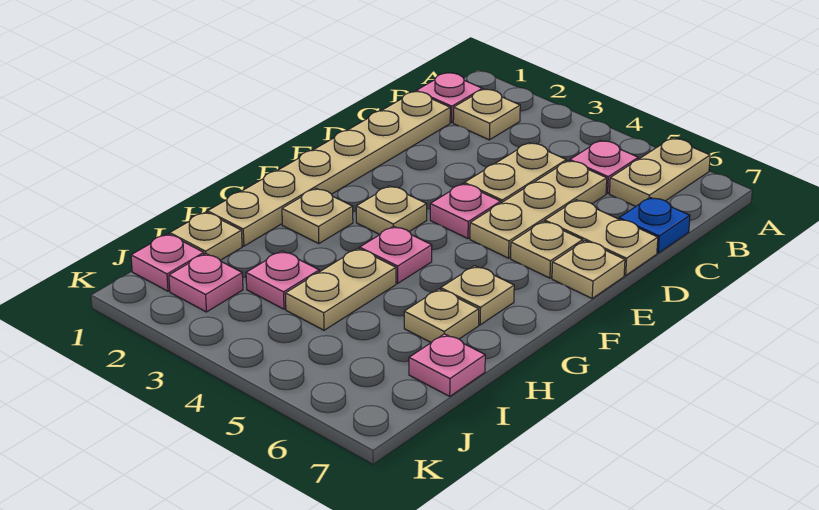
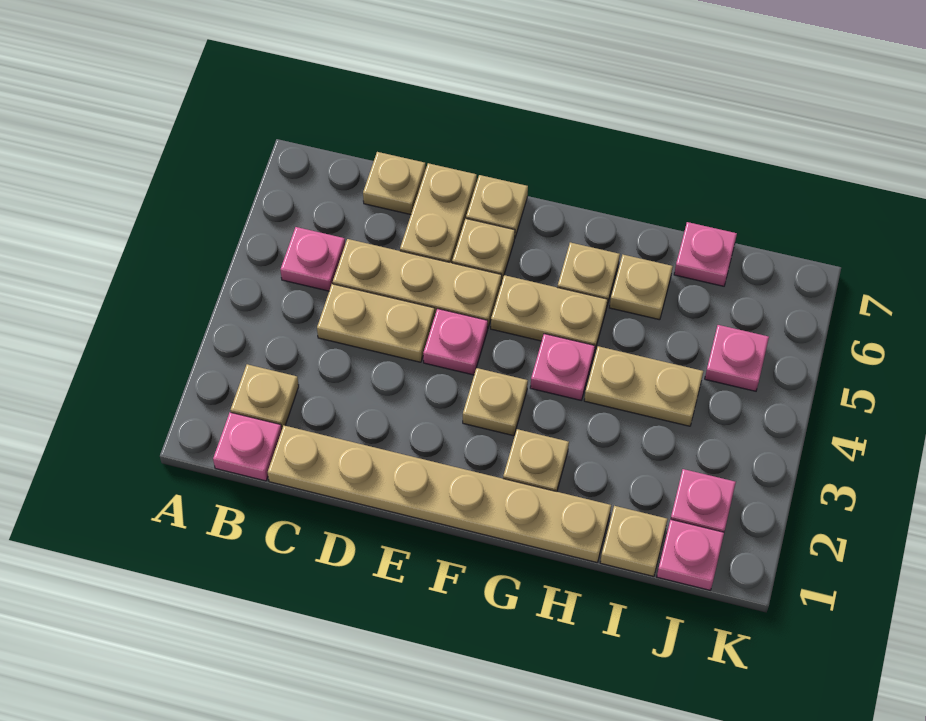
tan 1x2 plate [610,138,710,207] -> tan 1x2 plate moved to [491,275,608,353]
blue 1x1 plate [619,197,690,253] -> tan 1x1 plate [363,152,426,215]
pink 1x1 plate [246,251,319,309] -> pink 1x1 plate moved to [705,325,769,391]

